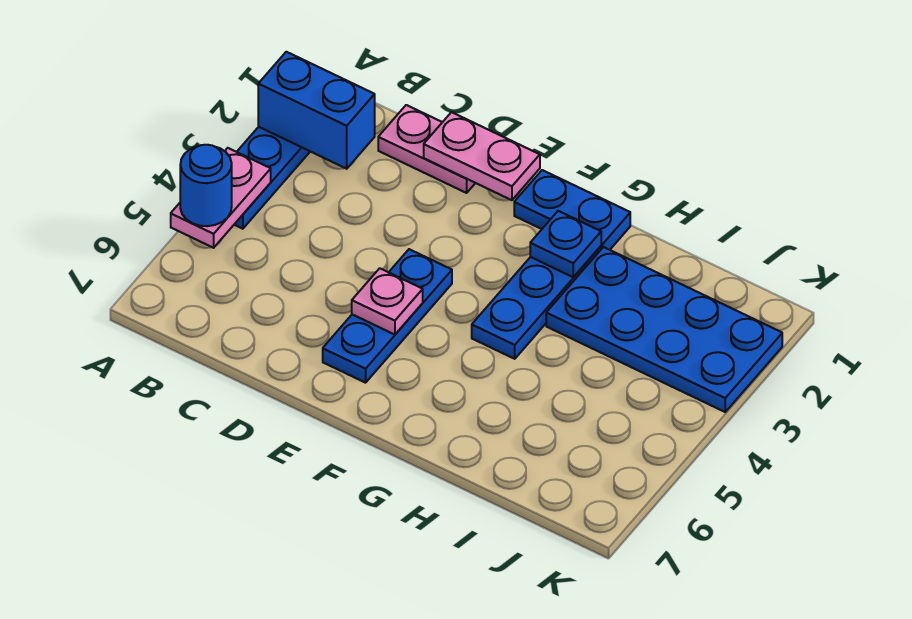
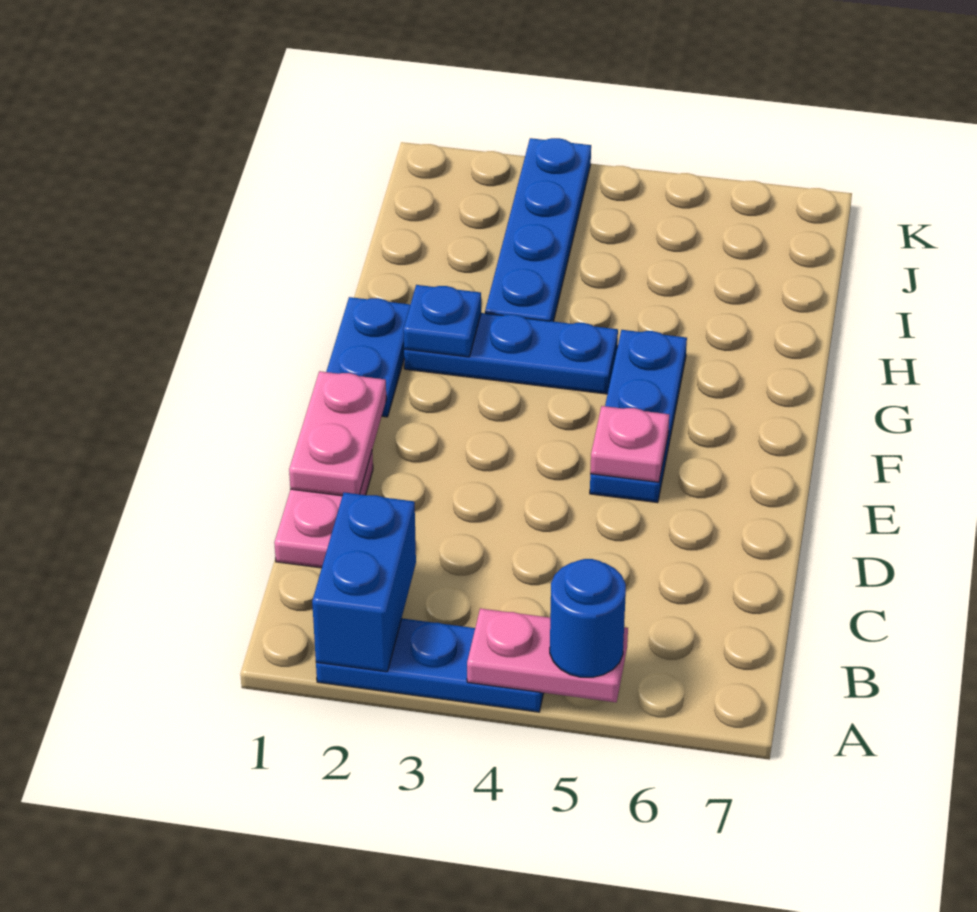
blue 1x3 plate [323,249,452,383] -> blue 1x3 plate turned to [590,330,687,503]
blue 2x4 plate [546,247,782,412] -> blue 1x4 plate [485,138,591,322]

